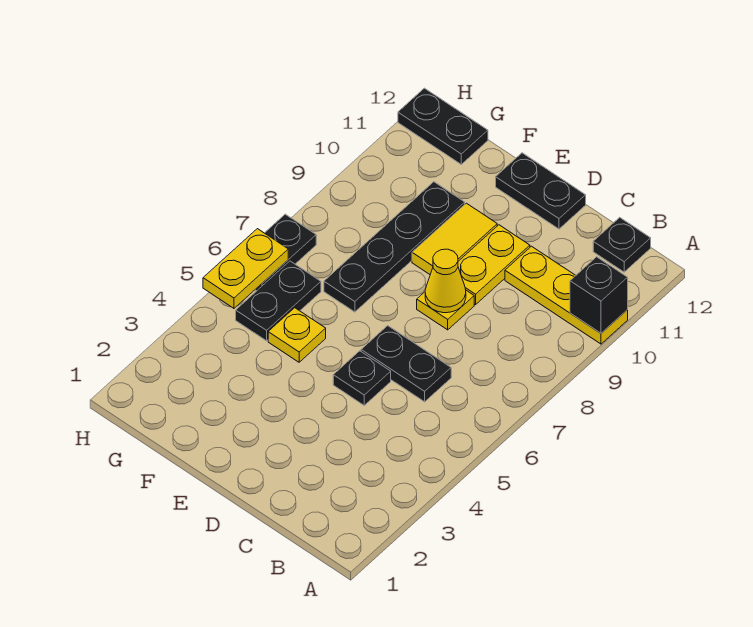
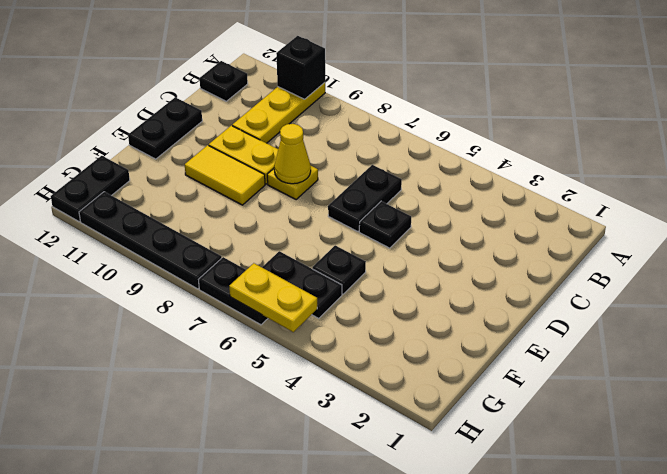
yellow 1x1 plate [268,308,326,362] -> black 1x1 plate [312,245,366,294]
black 1x4 plate [324,182,465,312] -> black 1x4 plate moved to [79,192,222,289]

